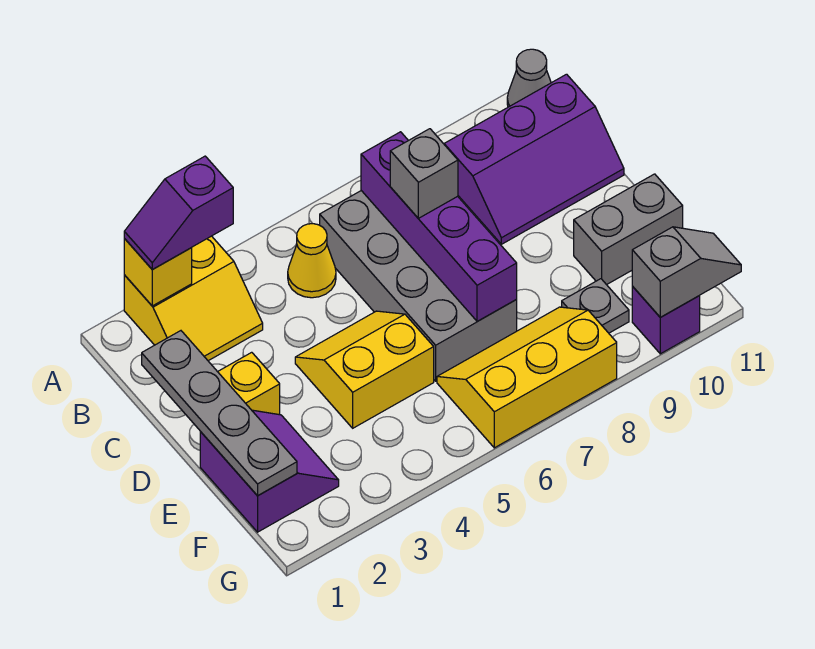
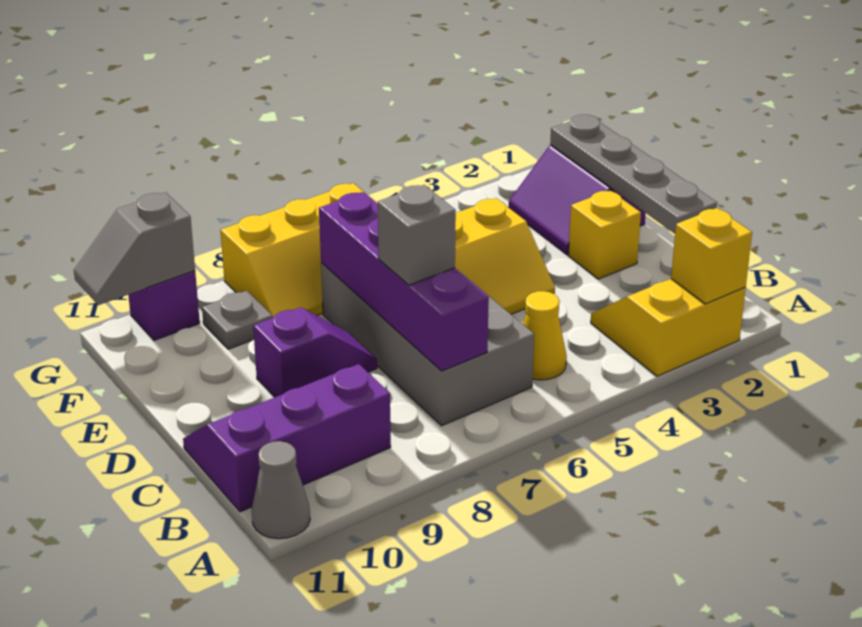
purple 1x2 slope [124,156,233,270] -> purple 1x2 slope moved to [253,307,377,397]
grey 1x2 brick [574,174,683,285] -> none

